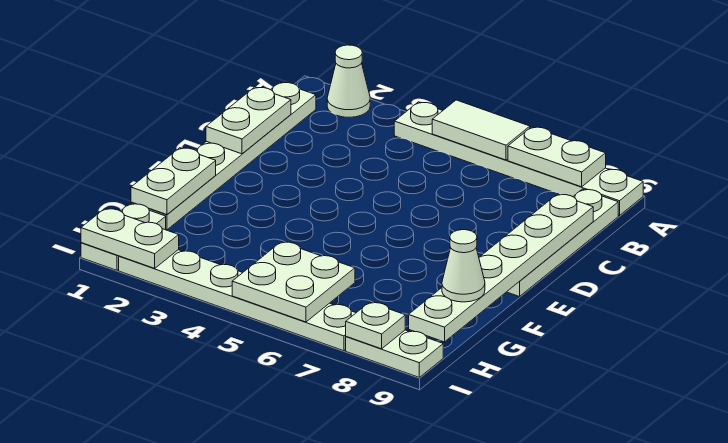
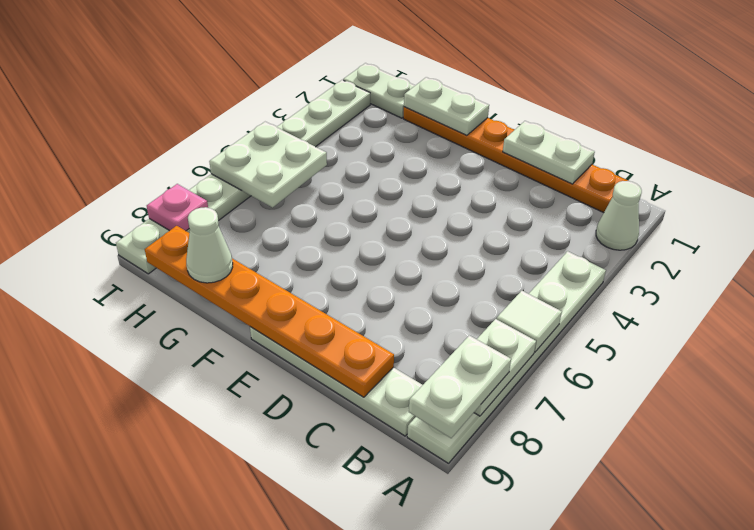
white 1x2 tile [432,100,530,160] -> white 1x1 tile [497,291,562,352]
white 1x6 plate [131,82,316,230] -> orange 1x6 plate [403,107,628,213]
white 1x6 plate [409,194,593,342] -> orange 1x6 plate [145,226,394,397]
white 1x2 plate [81,209,179,268] -> white 1x2 plate moved to [409,335,511,438]
white 1x1 plate [346,302,405,349] -> pink 1x1 plate [147,184,208,231]

